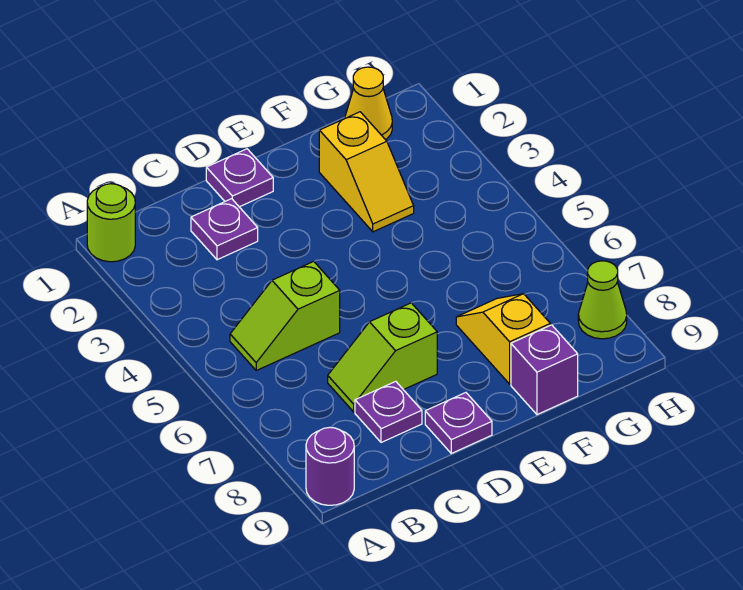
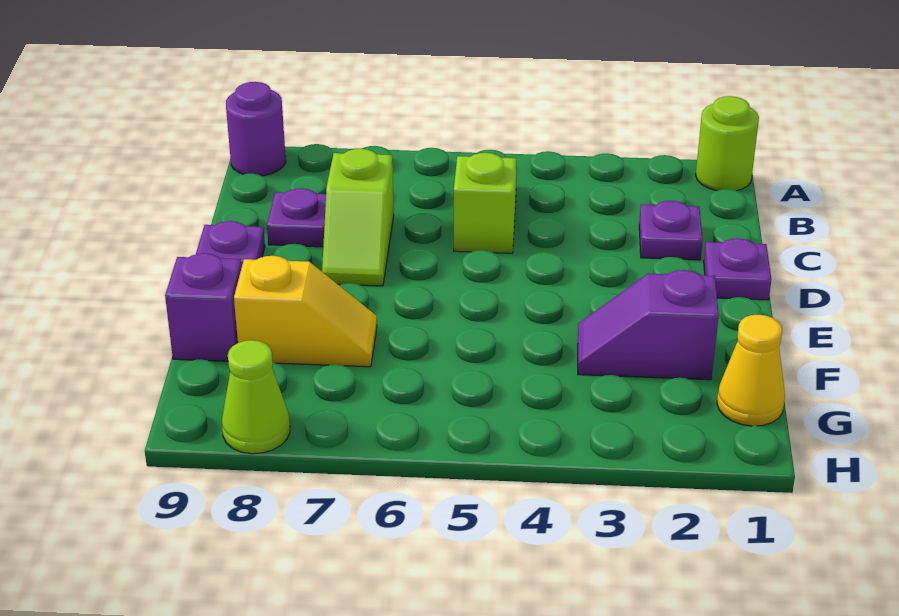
lime 1x2 slope [328,303,437,412] -> lime 1x2 slope turned to [322,149,394,286]
yellow 1x2 slope [319,112,414,232] -> purple 1x2 slope [578,270,719,380]

